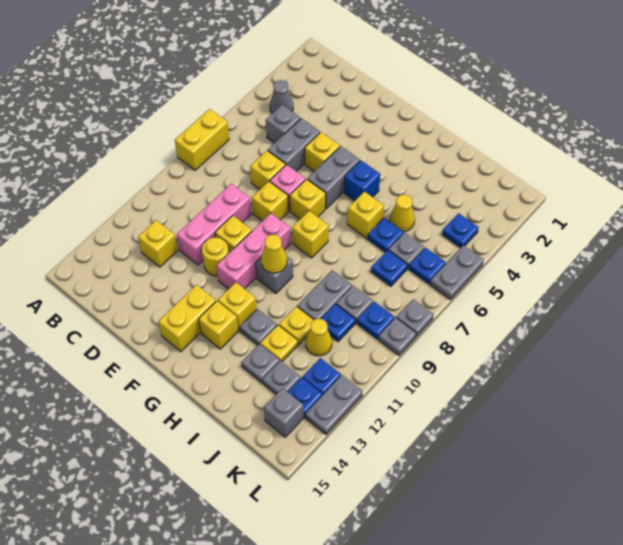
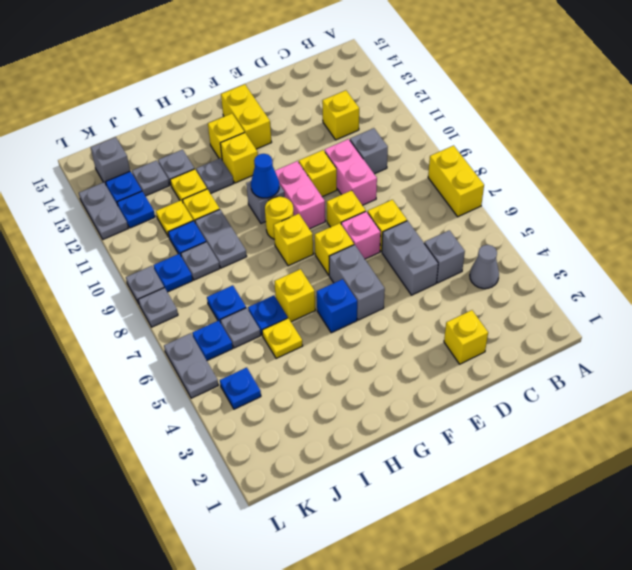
none -> grey 1x1 brick [350,128,388,174]
pink 1x3 brick [177,184,251,265] -> pink 1x2 brick [325,139,377,205]
yellow 1x1 brick [305,132,340,171] -> yellow 1x1 brick moved to [444,310,488,364]
yellow 1x1 round brick [202,237,229,276] -> yellow 1x1 round brick moved to [265,197,294,239]
pink 1x3 brick [217,213,291,289] -> pink 1x2 brick [275,161,325,229]
yellow 1x1 cone [261,235,287,273] -> blue 1x1 cone [251,154,279,198]
yellow 1x1 cone [389,195,415,232] -> yellow 1x1 plate [262,318,303,359]
yellow 1x1 cone [306,319,332,356] -> yellow 1x1 plate [156,200,193,237]

